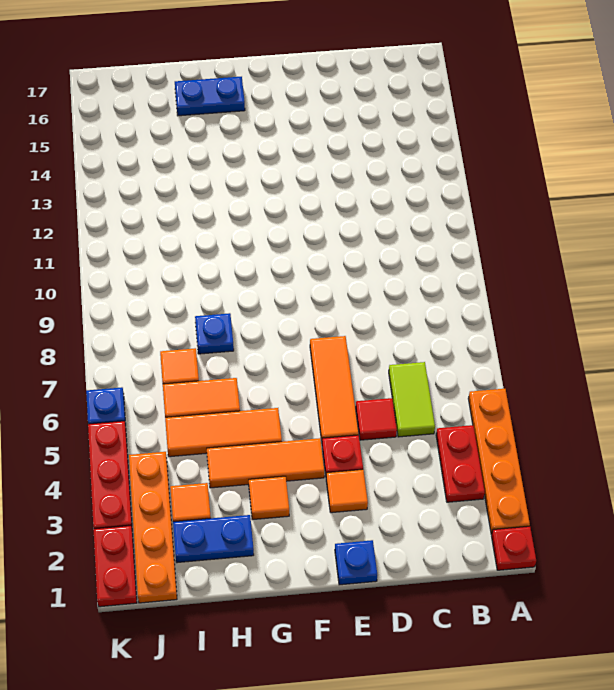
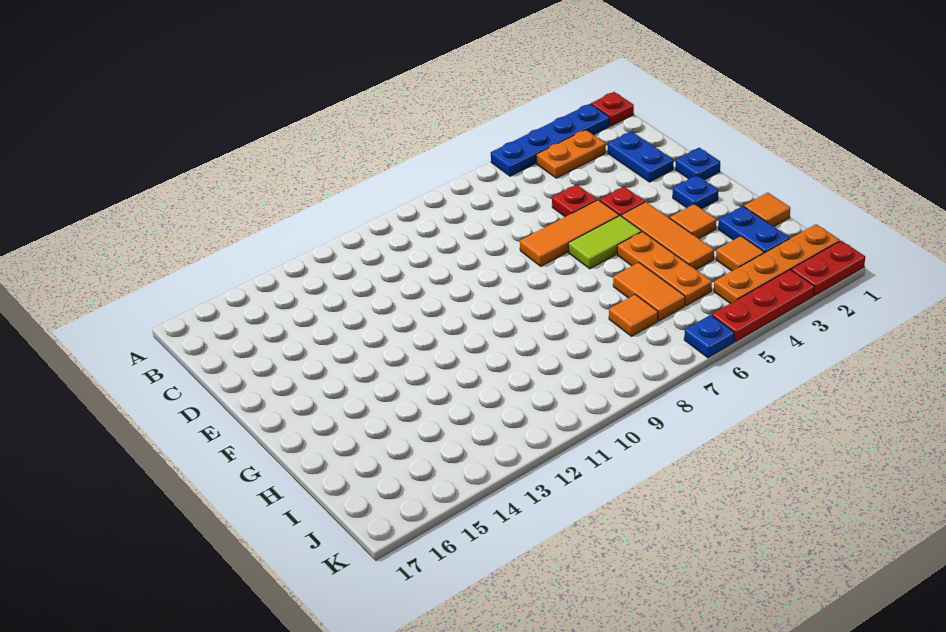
orange 1x4 plate [468,389,530,534] -> blue 1x4 plate [491,104,609,176]
red 1x2 plate [436,425,485,502] -> orange 1x2 plate [536,130,606,178]
lime 1x2 tile [389,362,435,437] -> lime 1x2 tile moved to [568,216,642,269]
red 1x1 tile [356,398,397,440] -> red 1x1 plate [552,185,597,217]
orange 1x1 tile [326,469,368,513] -> orange 1x1 tile moved to [744,193,790,226]
orange 1x3 tile [165,408,282,457] -> orange 1x3 plate [617,232,712,306]
blue 1x2 plate [175,77,245,116] -> blue 1x2 plate moved to [608,131,673,182]
blue 1x1 plate [195,313,234,354] -> blue 1x1 plate moved to [673,175,718,209]

